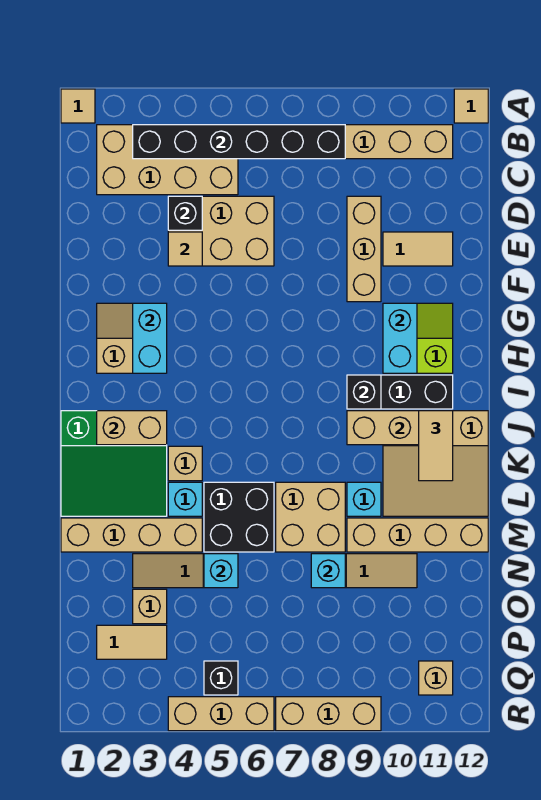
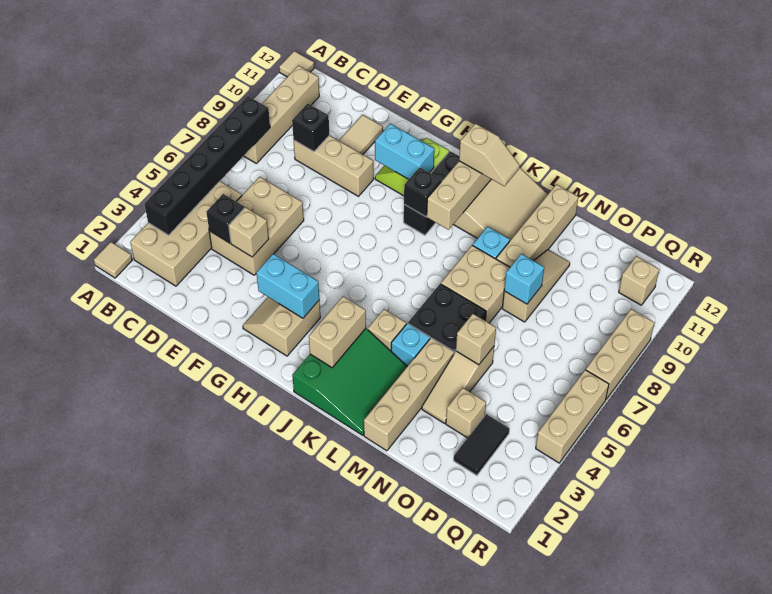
tan 1x1 tile [168,232,202,266] -> tan 1x1 brick [229,207,269,257]
tan 1x2 tile [419,411,453,481] -> tan 1x2 slope [459,124,520,186]
cyan 1x1 brick [204,554,238,588] -> tan 1x1 brick [456,314,496,365]
tan 1x2 tile [97,625,167,659] -> black 1x2 tile [454,414,510,475]
black 1x1 brick [204,661,238,695] -> black 1x1 brick moved to [292,104,329,152]

